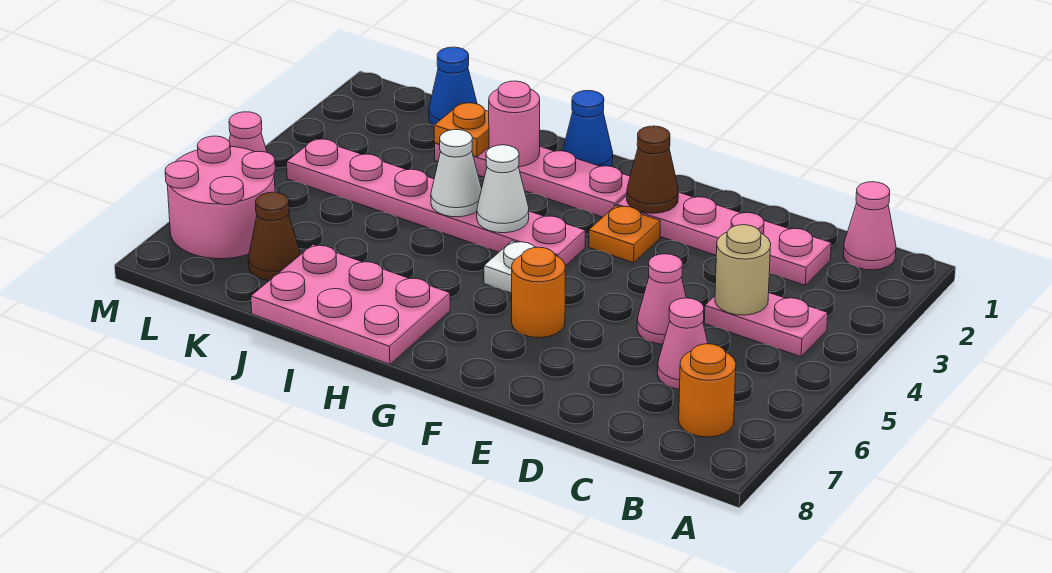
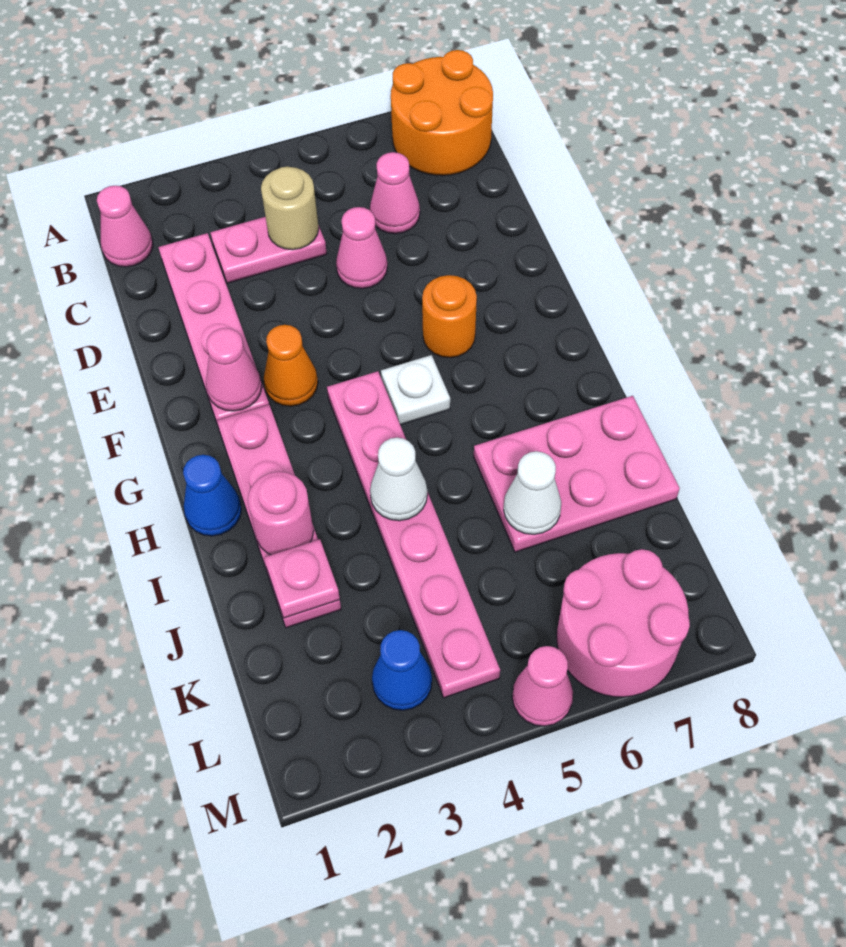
pink 1x2 plate [704,293,828,357] -> pink 1x2 plate turned to [210,217,327,283]
orange 1x1 round brick [679,344,736,437] -> orange 2x2 round brick [391,50,493,176]
brown 1x1 cone [627,126,678,213] -> pink 1x1 cone [206,328,262,411]
orange 1x1 plate [589,206,660,263] -> orange 1x1 cone [264,325,318,406]
white 1x1 cone [477,145,529,233] -> white 1x1 cone moved to [504,451,561,534]
pink 2x3 plate [251,245,450,364] -> pink 2x3 plate turned to [474,396,680,552]
orange 1x1 plate [434,103,489,157] -> pink 1x1 plate [264,539,340,618]
blue 1x1 cone [429,47,477,126] -> blue 1x1 cone moved to [372,630,432,710]
brown 1x1 cone [248,192,300,281] -> none

